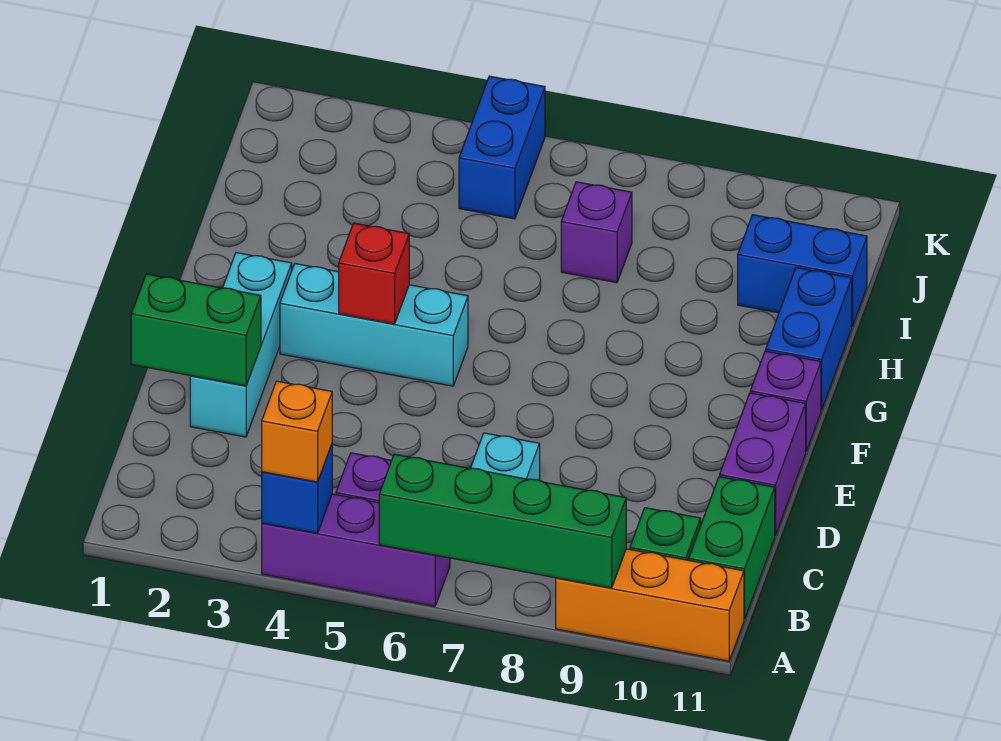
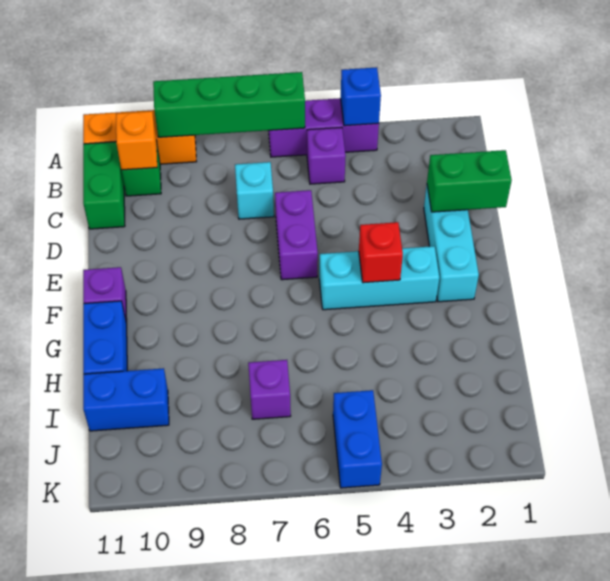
orange 1x1 brick [262,381,332,482] -> orange 1x1 brick moved to [116,111,157,170]
purple 1x2 brick [720,393,806,535] -> purple 1x2 brick moved to [275,190,318,280]

